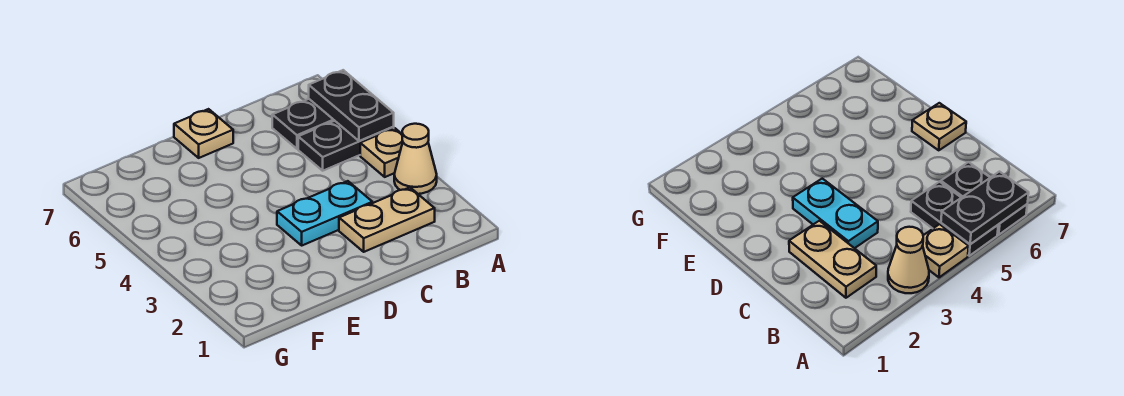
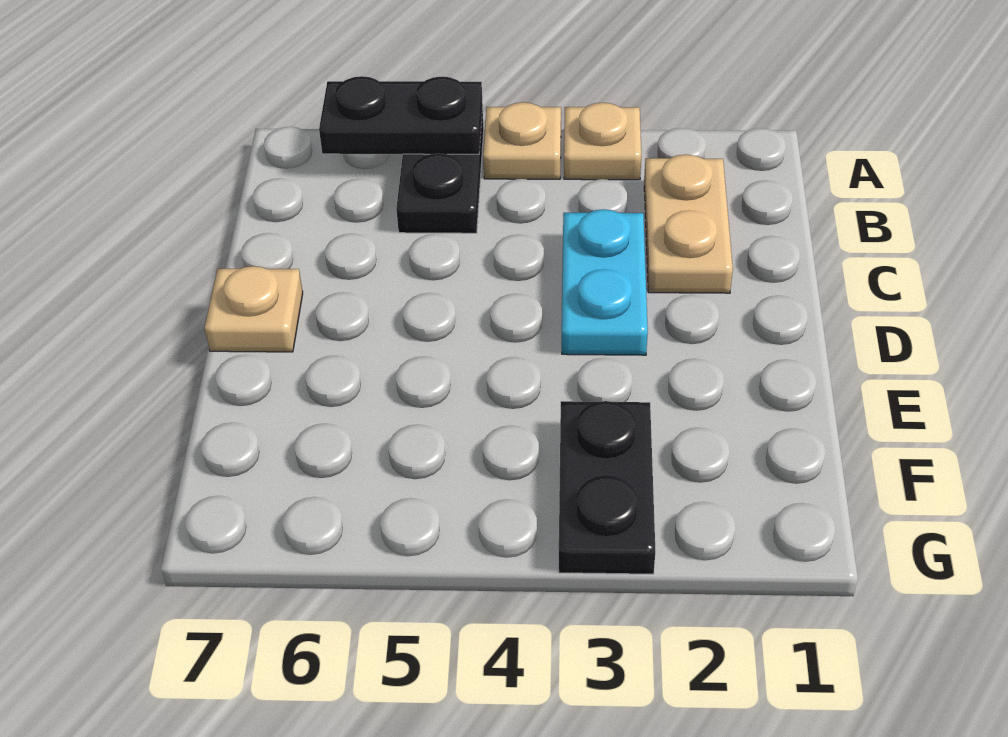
tan 1x1 cone [394,124,437,194] -> tan 1x1 plate [564,103,641,180]
black 1x2 plate [272,99,335,149] -> black 1x2 plate moved to [559,401,655,574]

